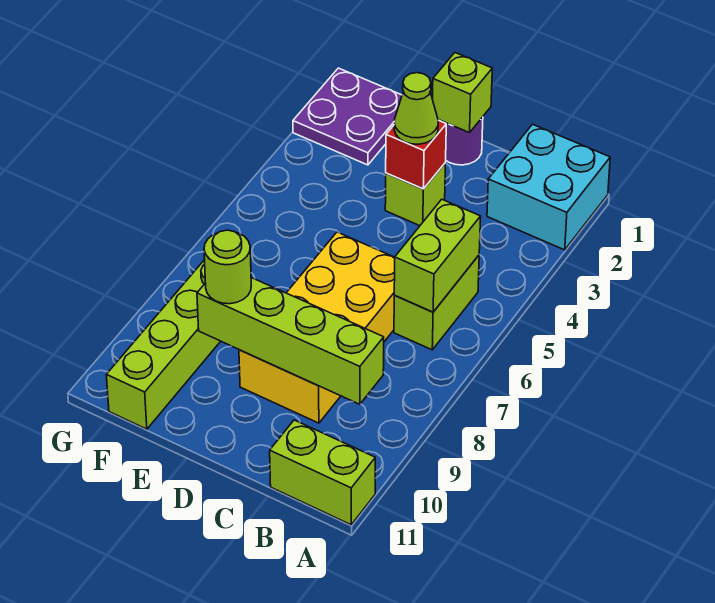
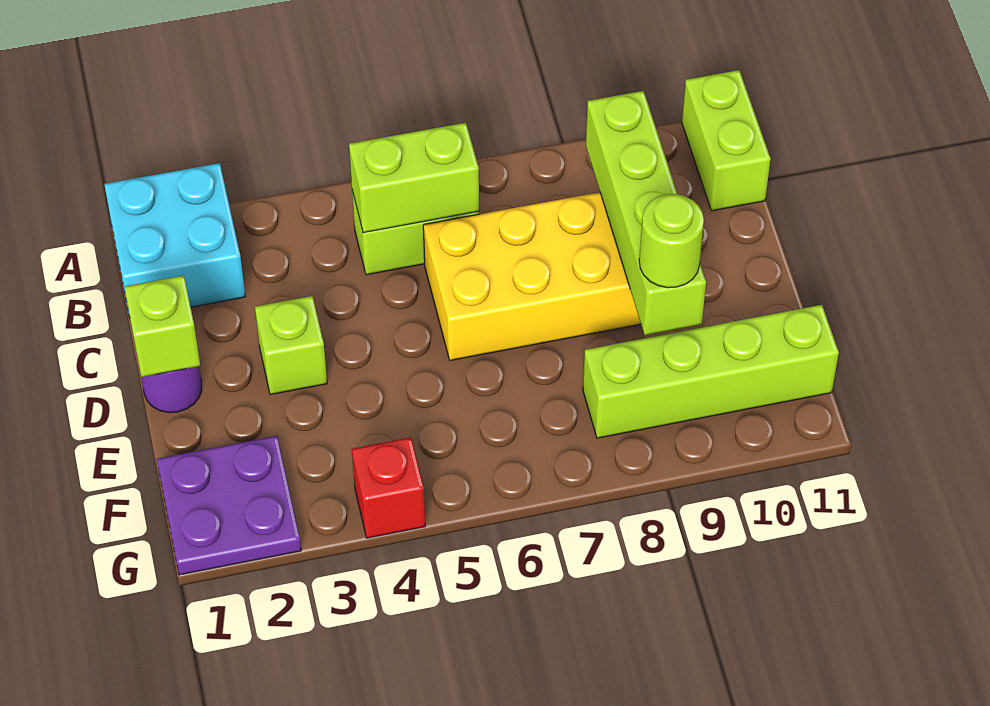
red 1x1 brick [386,120,446,189] -> red 1x1 brick moved to [352,437,425,538]
lime 1x1 cone [394,73,438,144] -> none

